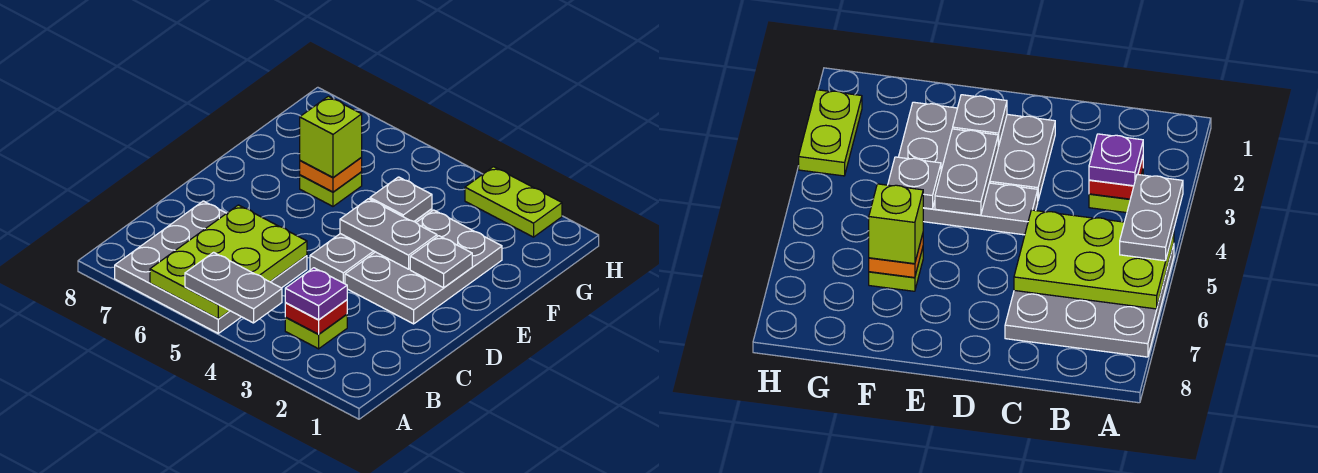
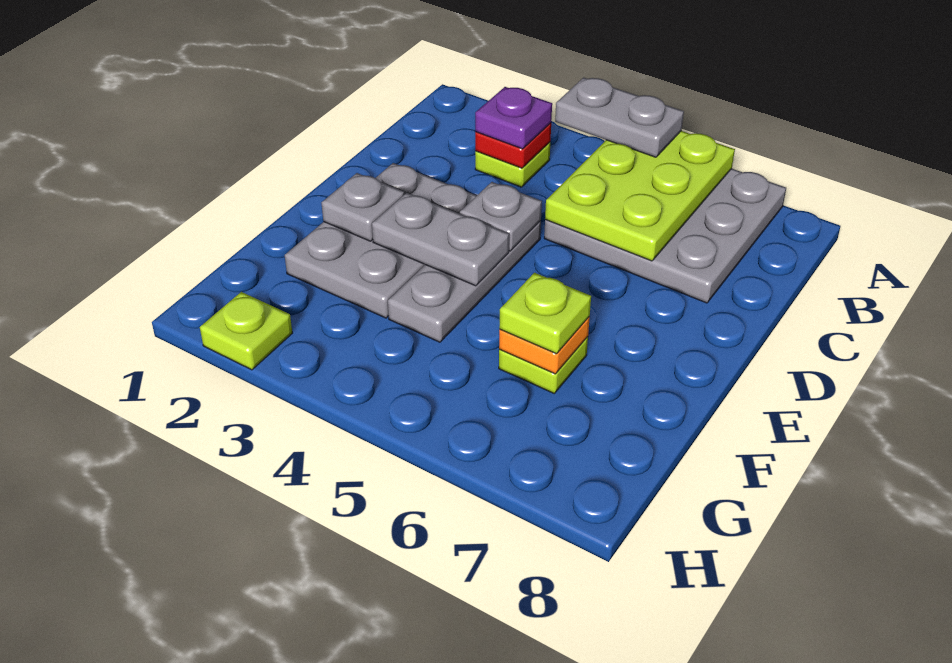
grey 1x1 plate [370,177,432,221] -> grey 1x1 plate moved to [460,182,542,251]
lime 1x1 brick [300,96,362,178] -> lime 1x1 plate [499,273,591,354]
lime 1x2 plate [465,167,562,237] -> lime 1x1 plate [200,292,292,370]

